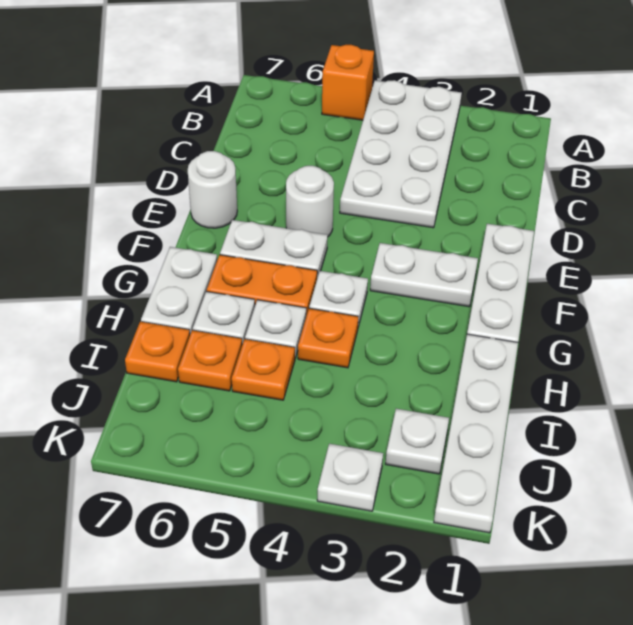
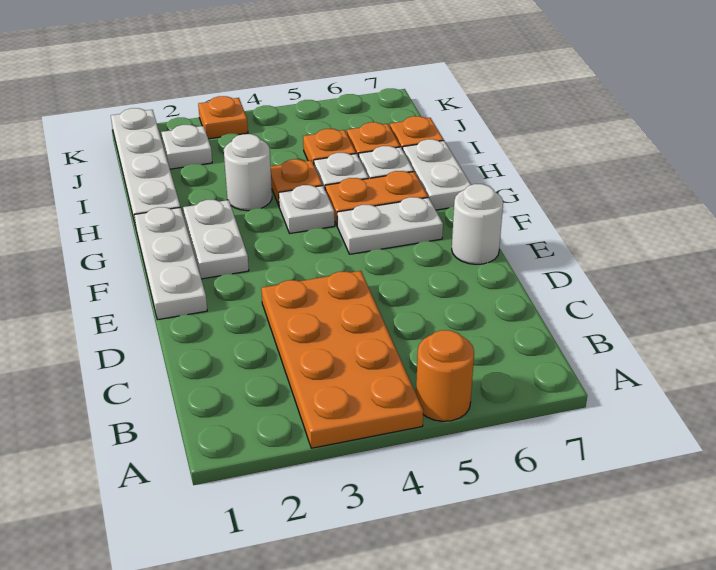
white 2x4 plate [340,80,462,228] -> orange 2x4 plate [261,271,423,448]
orange 1x1 brick [322,45,374,120] -> orange 1x1 round brick [416,330,474,421]
white 1x1 round brick [286,166,334,236] -> white 1x1 round brick moved to [224,134,272,211]
white 1x2 plate [370,243,478,307] -> white 1x2 plate turned to [183,200,249,279]
white 1x1 plate [317,444,383,511] -> orange 1x1 plate [198,96,248,139]

